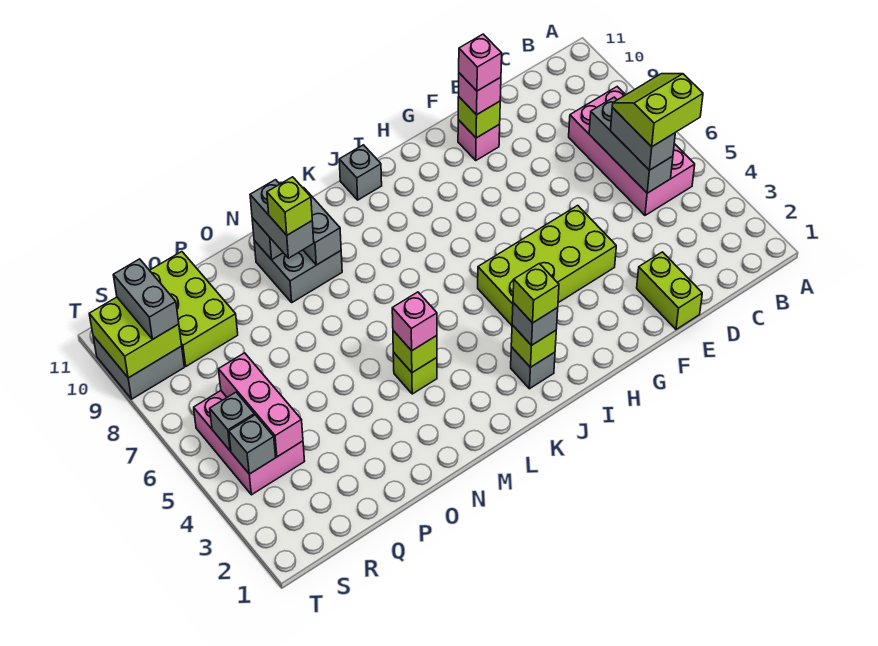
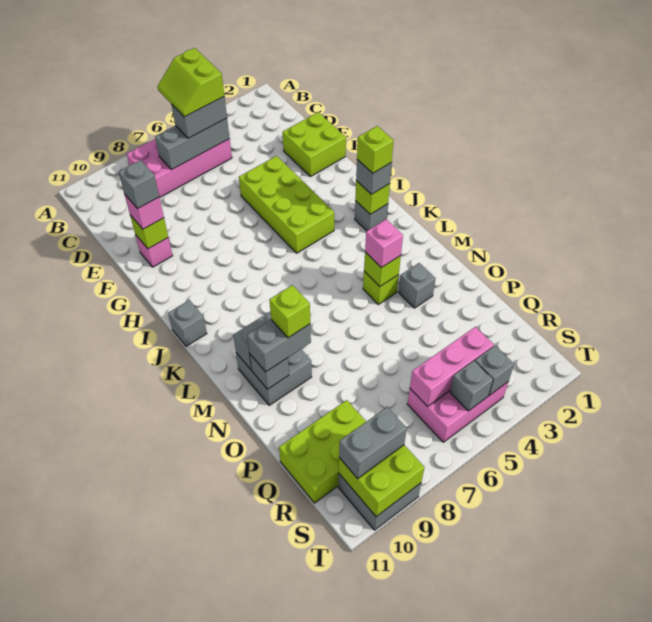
lime 1x2 brick [637,252,702,329] -> lime 2x2 brick [283,112,346,177]
pink 1x1 brick [459,34,502,91] -> grey 1x1 brick [119,160,159,209]
none -> grey 1x1 brick [399,263,436,308]

